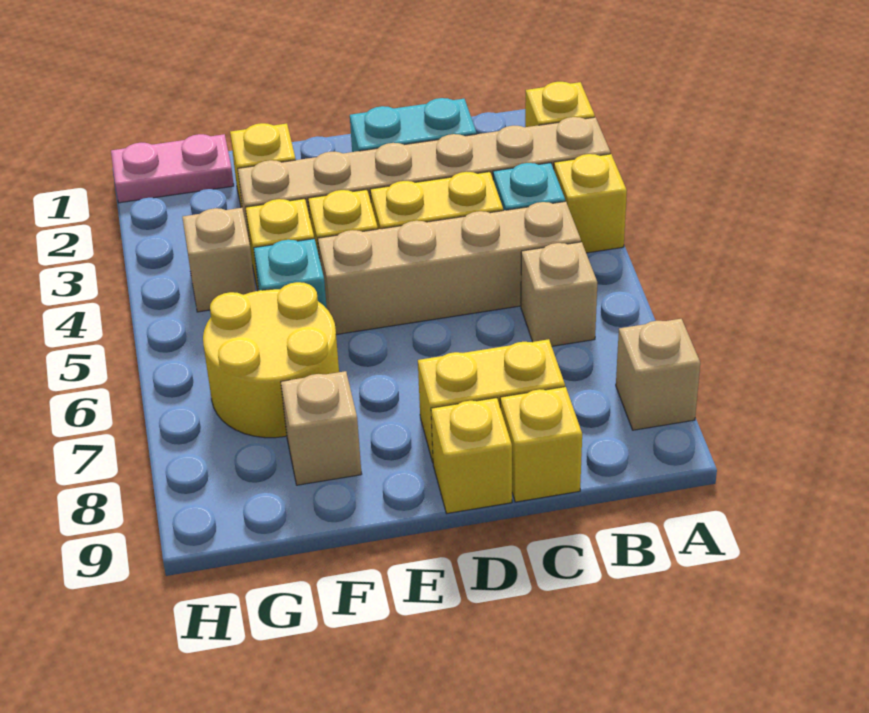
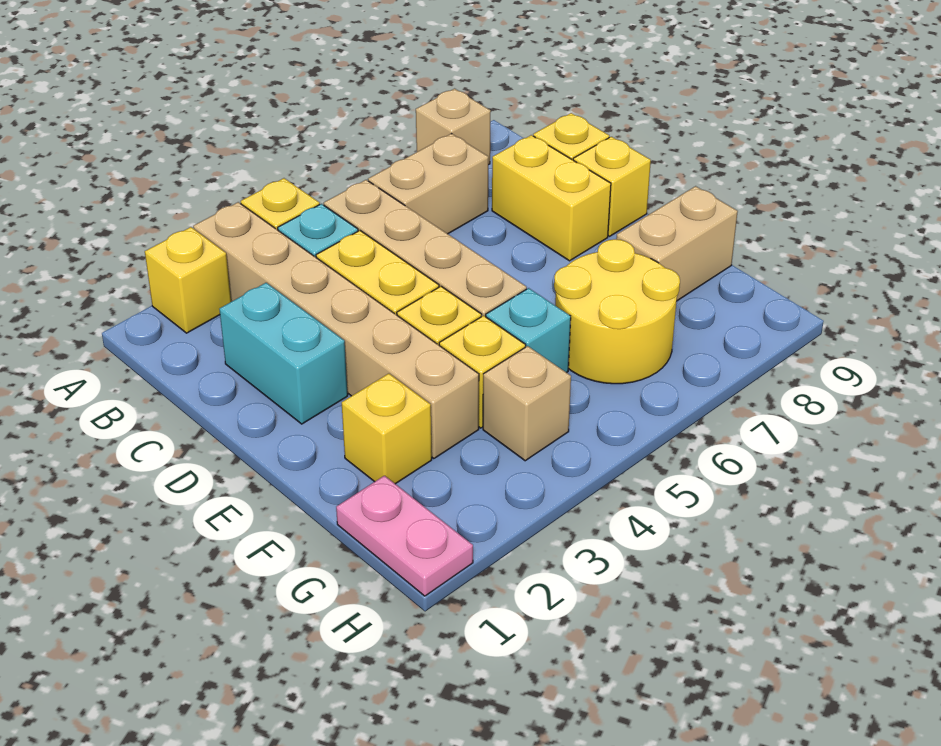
tan 1x1 brick [521,242,597,346] -> tan 1x2 brick [368,133,488,234]
tan 1x1 brick [281,371,362,485] -> tan 1x2 brick [616,186,738,301]

